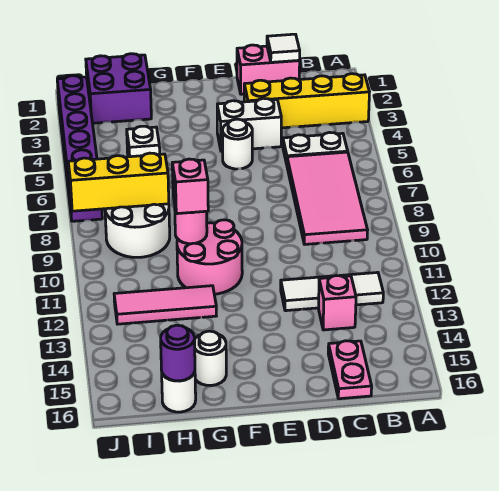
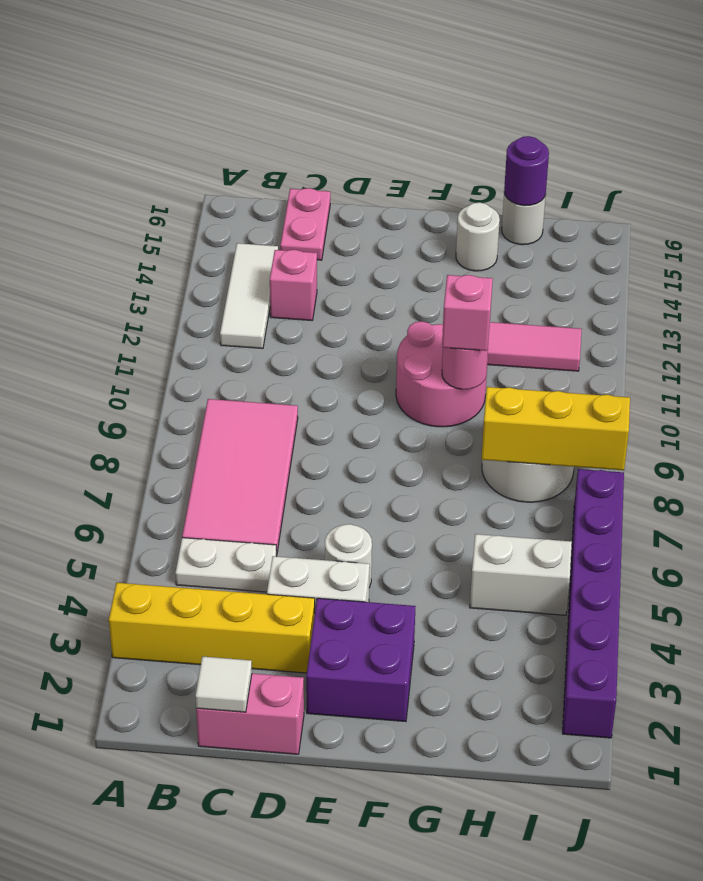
white 1x3 tile [281,272,383,311] -> white 1x3 tile turned to [220,243,278,349]
purple 2x2 brick [86,54,151,123] -> purple 2x2 brick moved to [306,598,416,722]
white 1x1 brick [127,126,160,157] -> white 1x2 brick [470,534,572,615]

